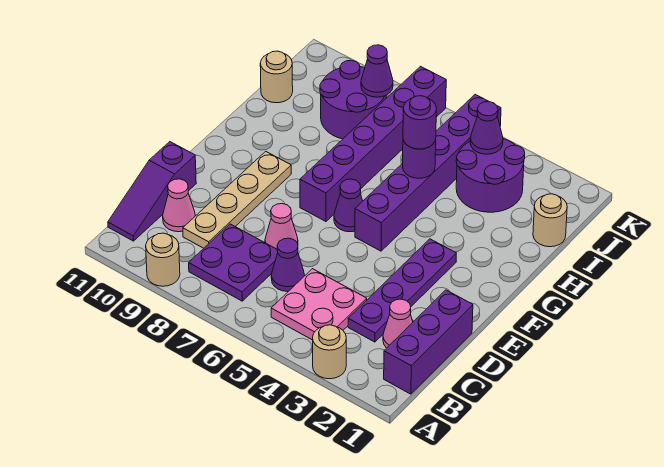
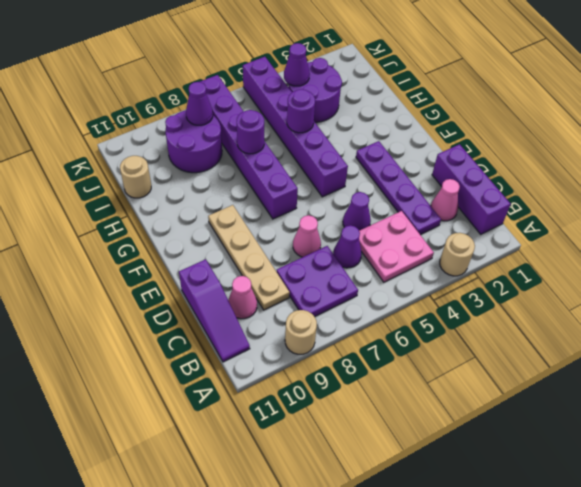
purple 1x1 cone [334,179,362,232] -> purple 1x1 cone moved to [343,192,371,231]
purple 1x1 round brick [403,96,436,149] -> purple 1x1 round brick moved to [237,110,264,154]
tan 1x1 round brick [533,194,567,247] -> none

